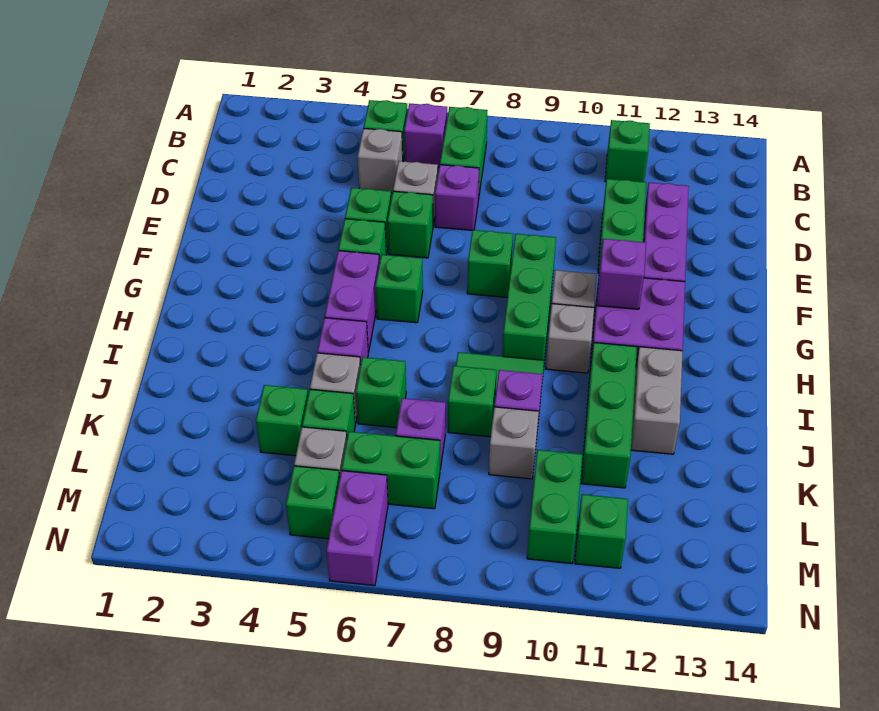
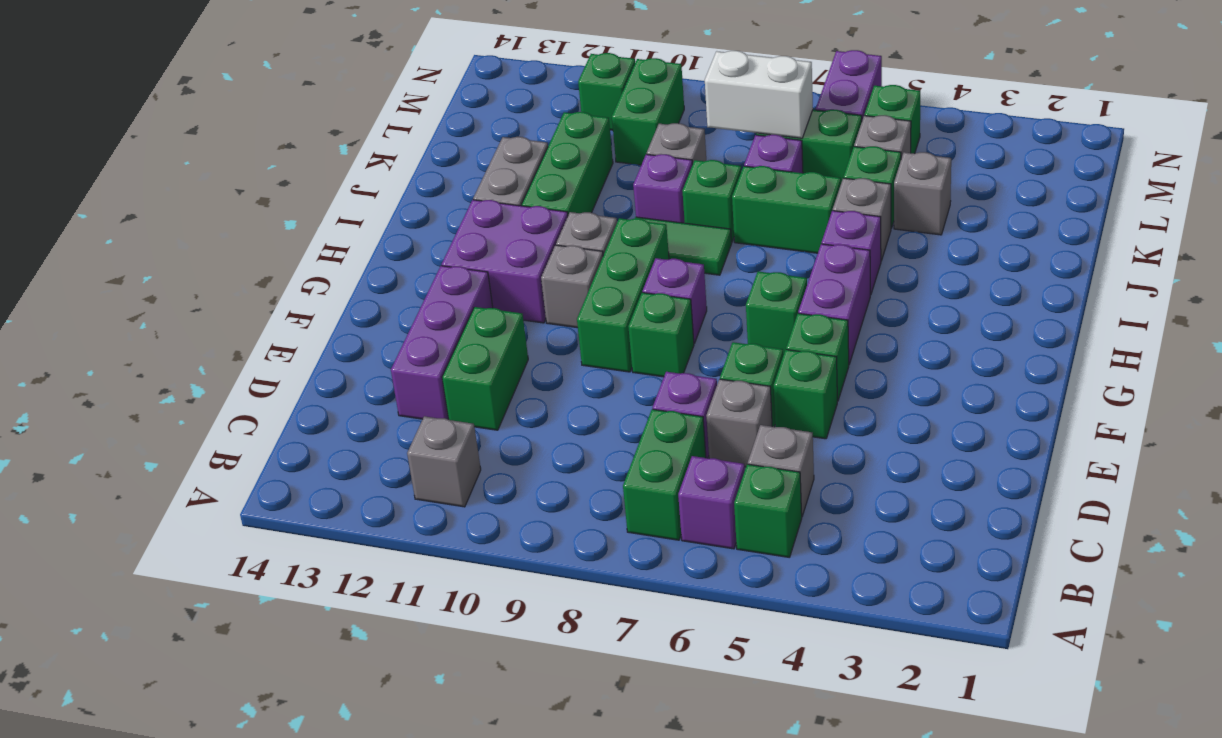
green 1x1 brick [605,120,650,182] -> grey 1x1 brick [407,416,481,507]
purple 1x1 brick [597,239,646,309] -> purple 1x1 brick moved to [643,258,707,343]
green 1x1 brick [356,357,406,428] -> green 1x2 brick [732,166,841,253]
green 1x1 brick [256,385,308,456] -> grey 1x1 brick [894,152,951,235]
none -> white 1x2 brick [705,51,813,138]

